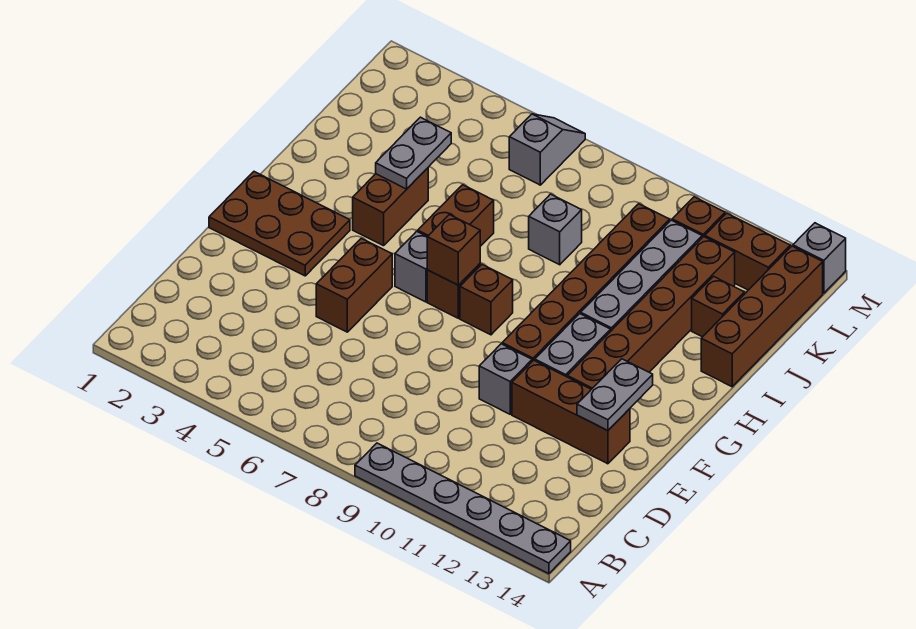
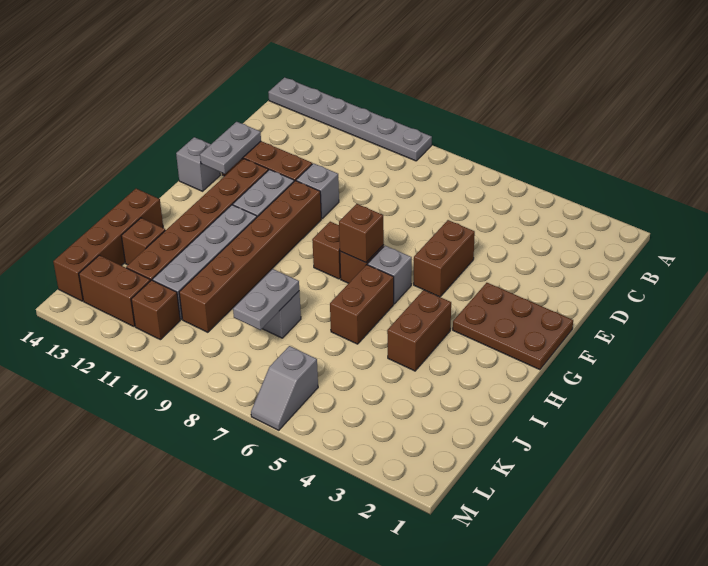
grey 1x2 plate [376,117,451,189] -> grey 1x2 plate moved to [233,269,299,330]
grey 1x1 brick [793,223,846,293] -> grey 1x1 brick moved to [176,137,220,191]

